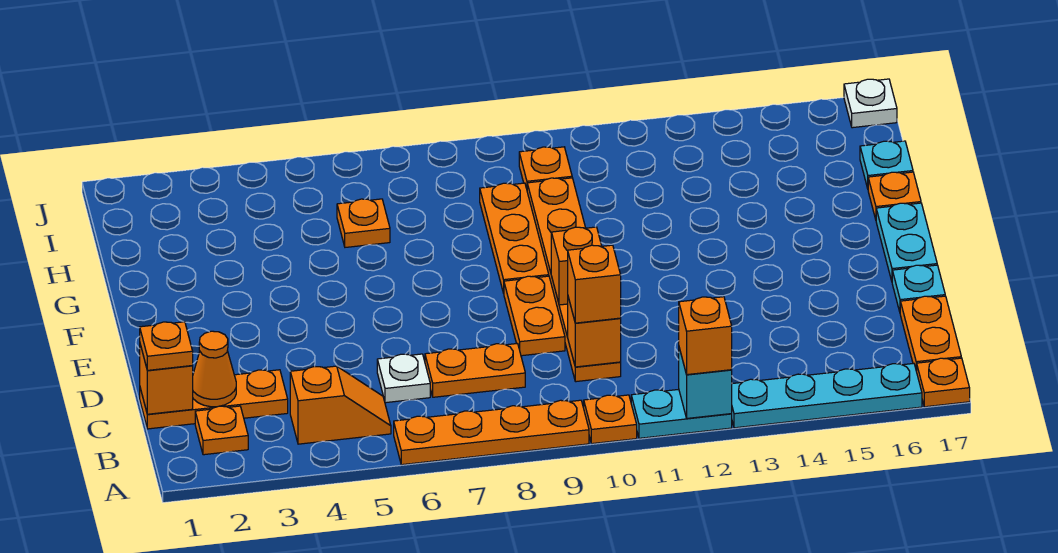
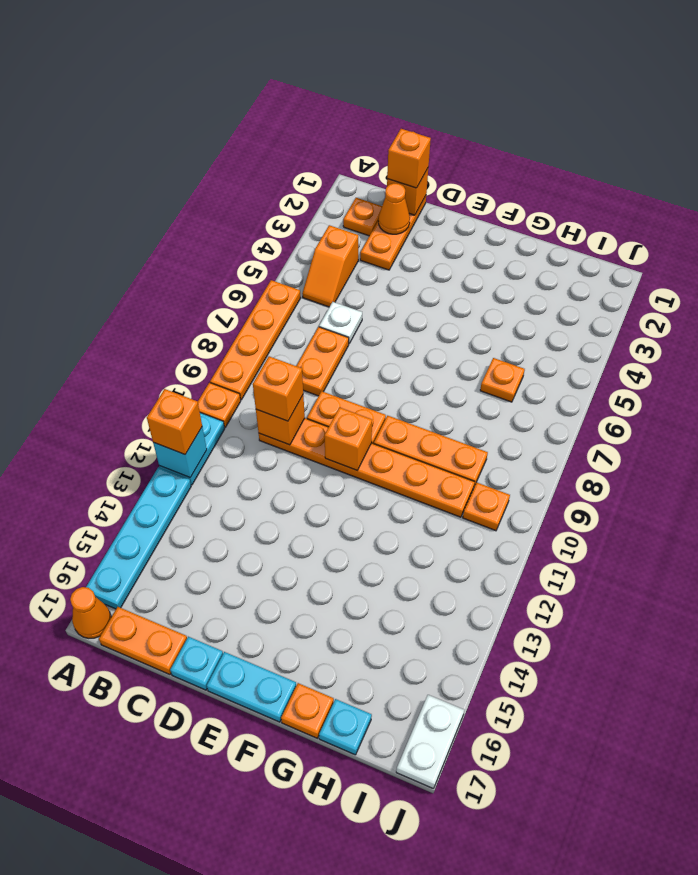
orange 1x1 plate [917,358,970,407] -> orange 1x1 cone [70,587,111,638]
orange 1x1 plate [140,322,193,370] -> orange 1x1 brick [387,129,431,188]
white 1x1 plate [844,79,897,128] -> white 1x2 plate [396,695,464,788]

